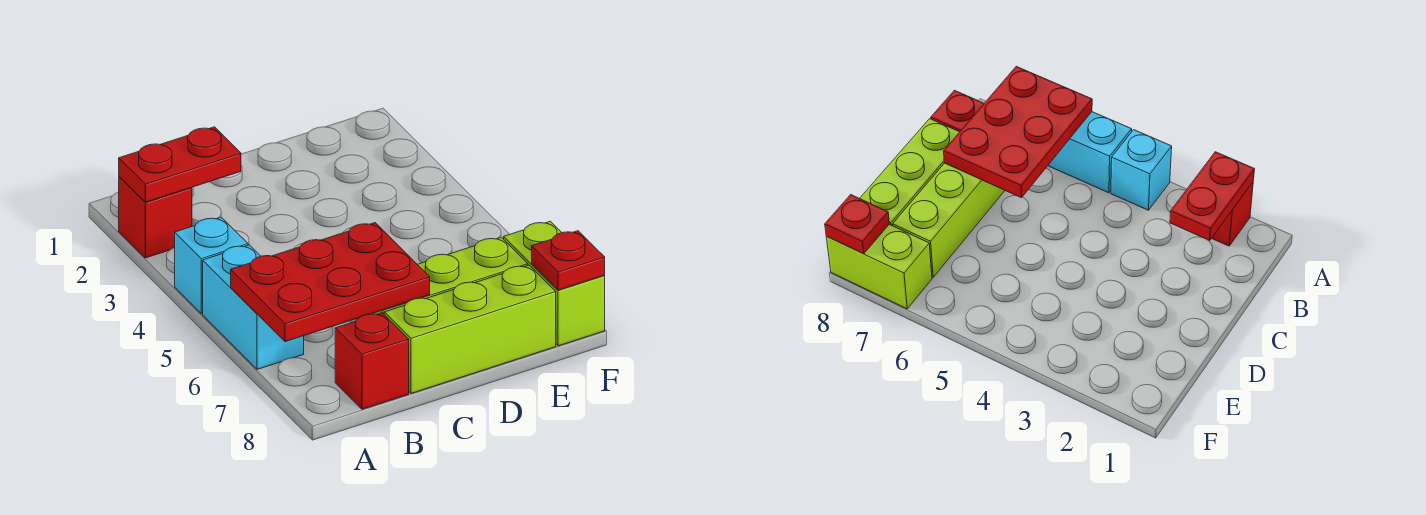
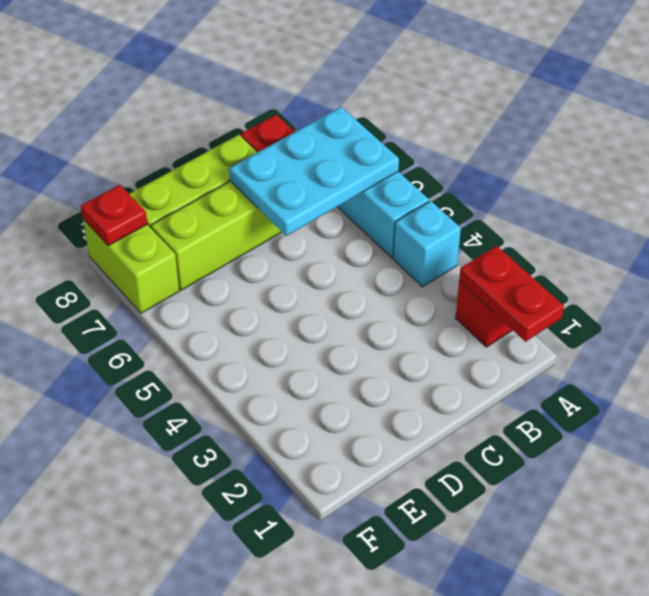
red 1x2 plate [119,127,241,202] -> red 1x2 plate turned to [459,246,564,342]
red 2x3 plate [231,223,430,342] -> cyan 2x3 plate [229,107,399,236]

